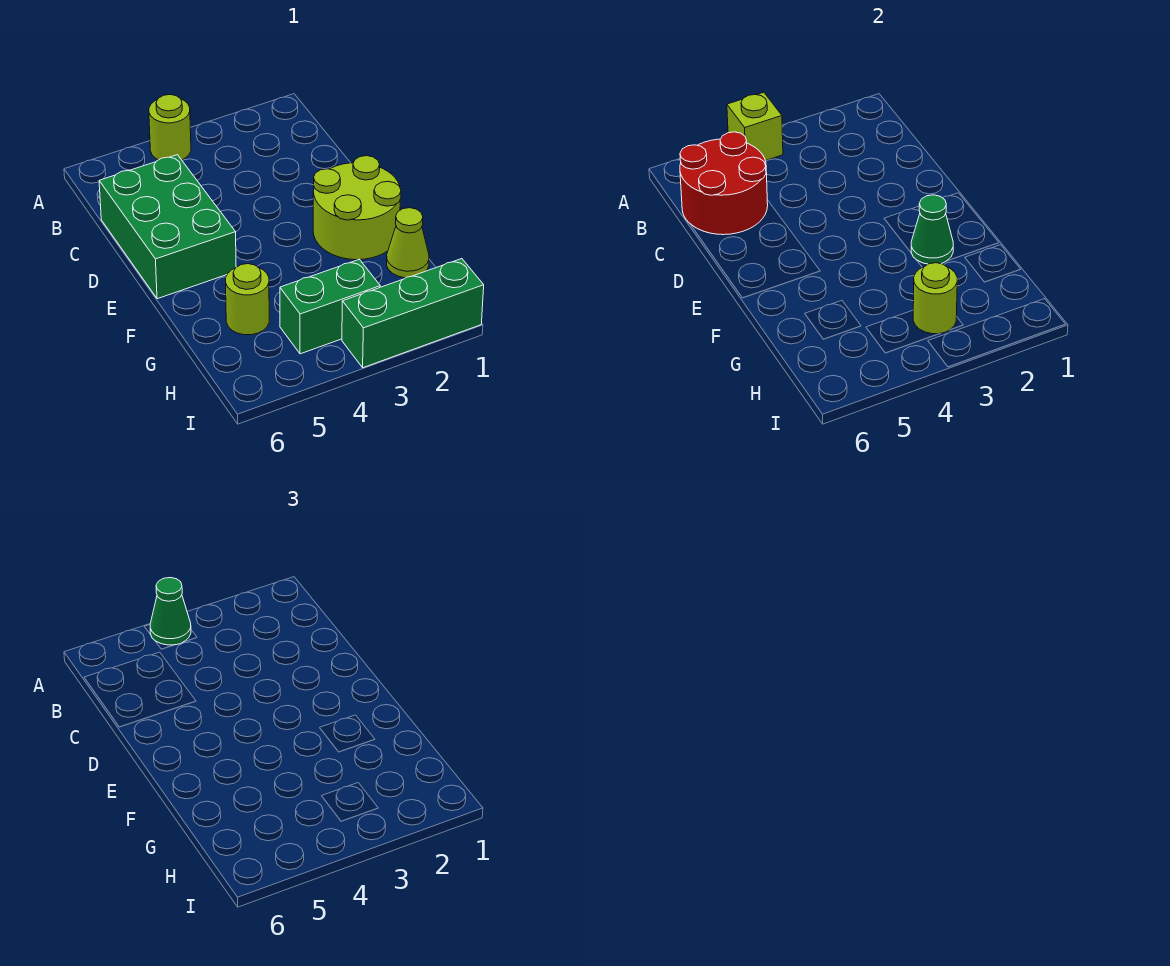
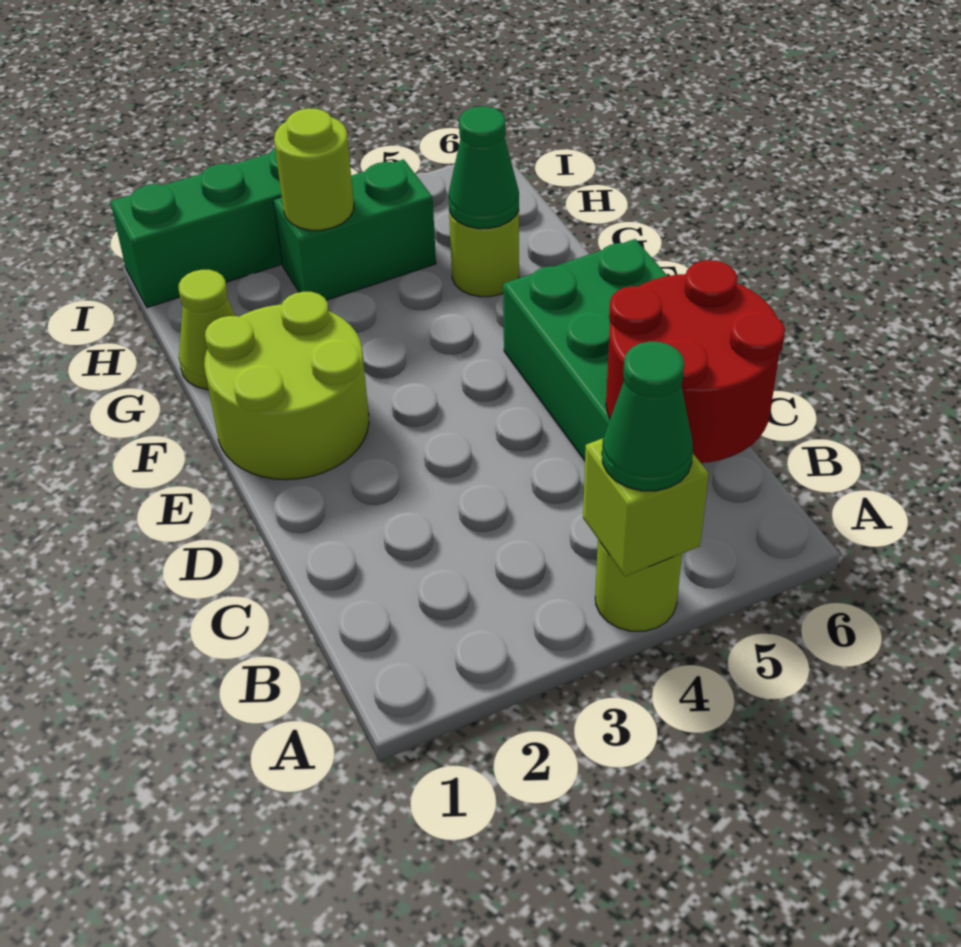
green 1x1 cone [911,195,953,264] -> green 1x1 cone moved to [449,106,519,229]

